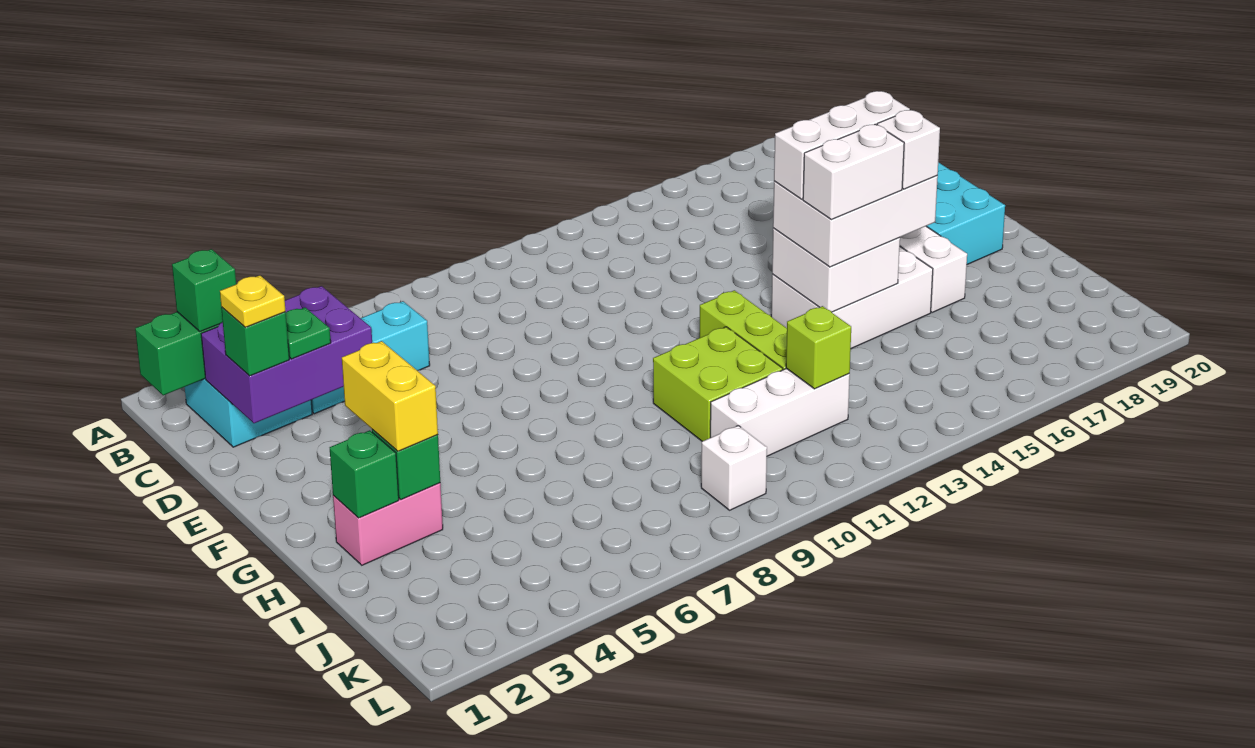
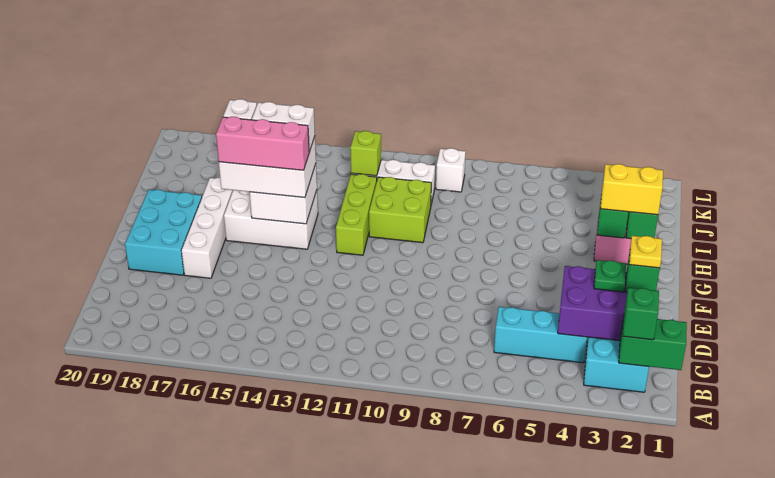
yellow 1x2 brick [342,341,438,451] -> yellow 1x2 brick turned to [600,164,663,215]
white 1x3 brick [774,91,910,199] -> pink 1x3 brick [216,117,309,170]

